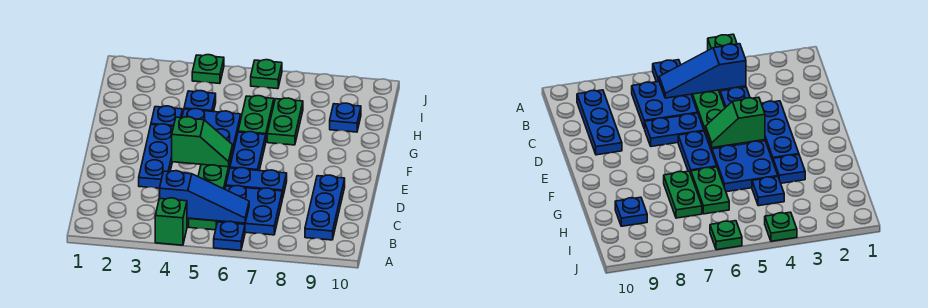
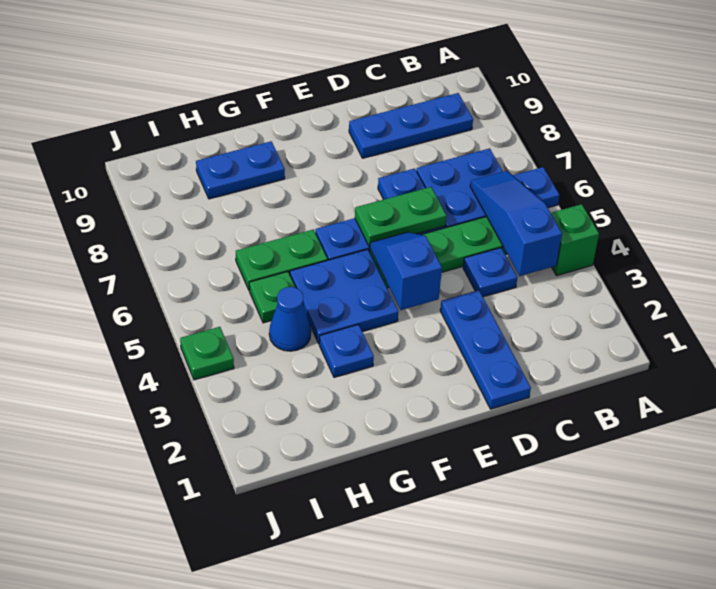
blue 1x3 plate [139,124,174,188] -> blue 1x3 plate turned to [440,290,531,409]
green 1x2 slope [172,117,232,167] -> blue 1x2 slope [370,232,442,310]
green 1x2 plate [267,98,303,145] -> green 1x2 plate moved to [355,187,446,247]
blue 1x1 plate [184,91,216,112] -> blue 1x1 cone [269,287,311,351]
blue 1x1 plate [330,103,361,132] -> blue 1x2 plate [196,141,285,199]
green 1x1 plate [251,60,282,89] -> green 1x1 plate moved to [249,272,295,323]

